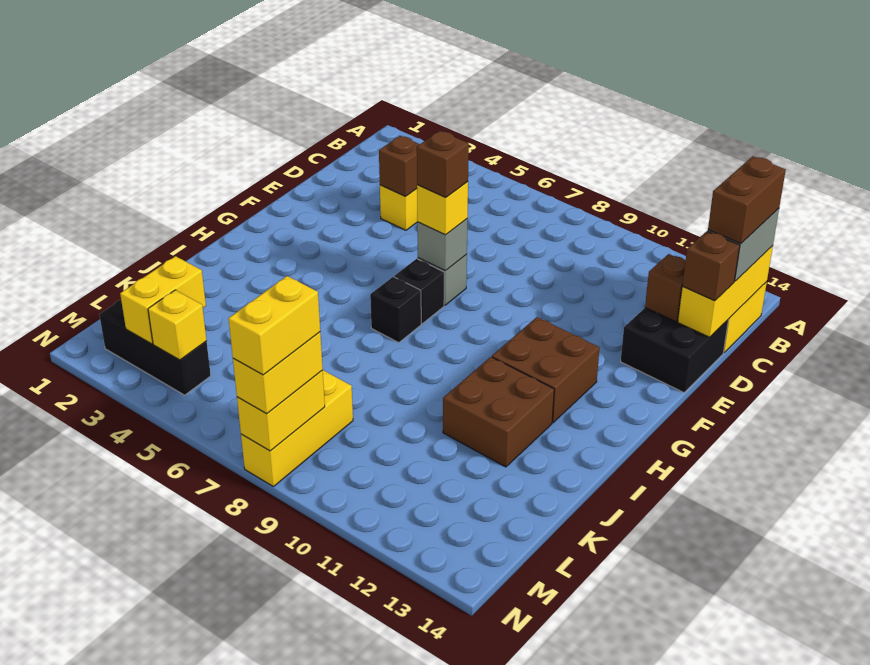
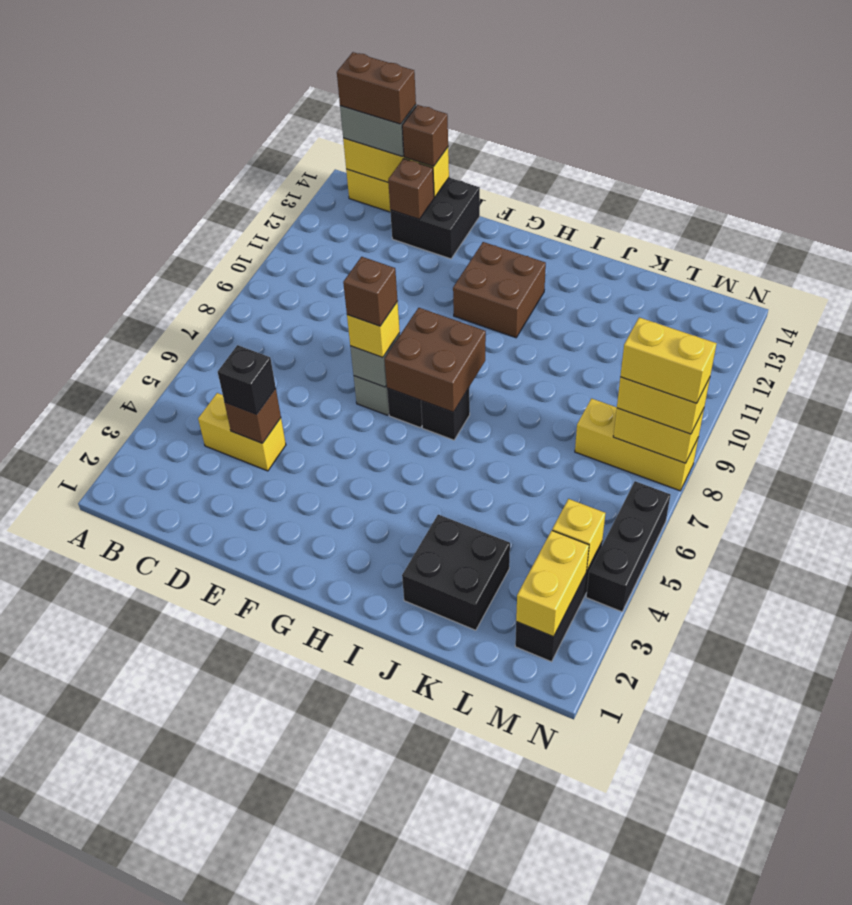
none -> black 1x1 brick [218,345,276,414]
brown 2x2 brick [443,357,554,467] -> brown 2x2 brick moved to [385,308,486,412]
none -> black 2x2 brick [402,515,510,630]
yellow 1x2 brick [120,256,206,344] -> yellow 1x2 brick turned to [516,531,589,637]
none -> black 1x3 brick [586,481,670,612]

